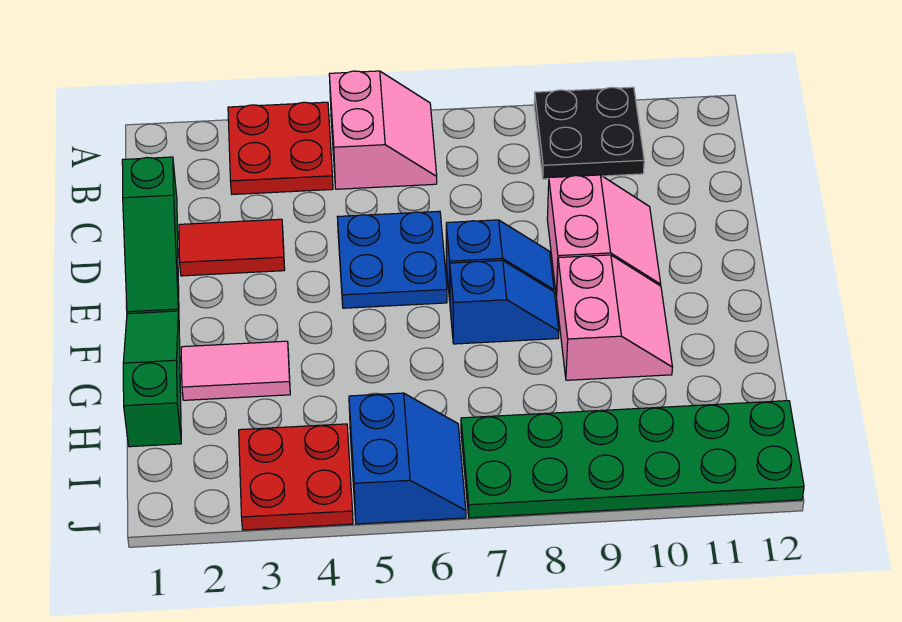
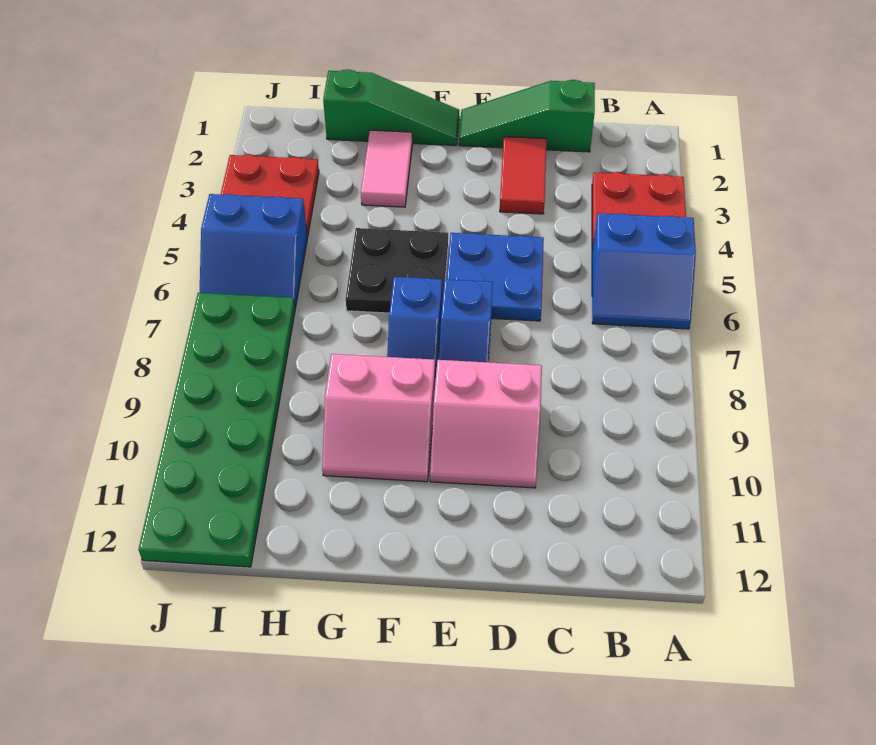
pink 2x2 slope [329,71,437,189] -> blue 2x2 slope [592,213,696,329]
black 2x2 plate [534,87,644,179] -> black 2x2 plate moved to [346,228,448,313]

